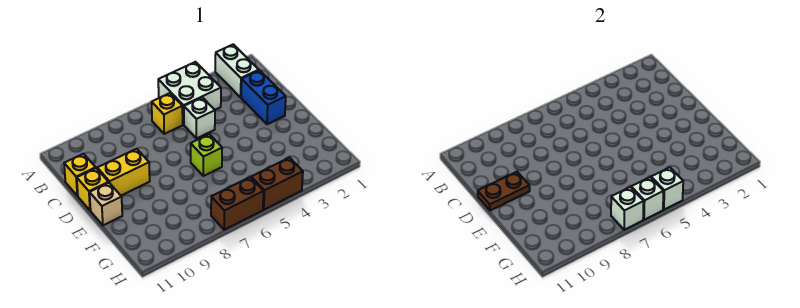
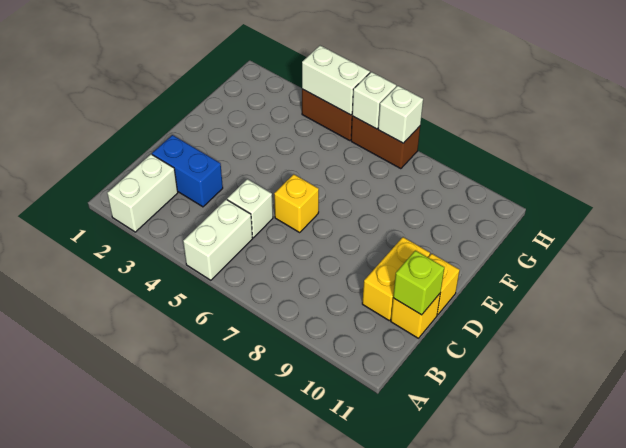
white 2x2 brick [158,62,221,125] -> white 1x2 brick [183,199,253,280]
yellow 1x1 brick [152,93,183,134] -> yellow 1x1 brick moved to [274,174,319,232]
blue 1x2 brick [241,70,286,124] -> blue 1x2 brick turned to [152,135,223,207]
yellow 1x2 brick [97,149,150,195] -> yellow 1x2 brick turned to [362,237,430,320]
brown 1x2 plate [478,172,530,211] -> none
lime 1x1 brick [191,134,222,176] -> lime 1x1 brick moved to [393,251,444,315]
tan 1x1 brick [90,183,122,225] -> none
white 1x1 brick [651,167,683,210] -> white 1x2 brick [302,46,370,115]

